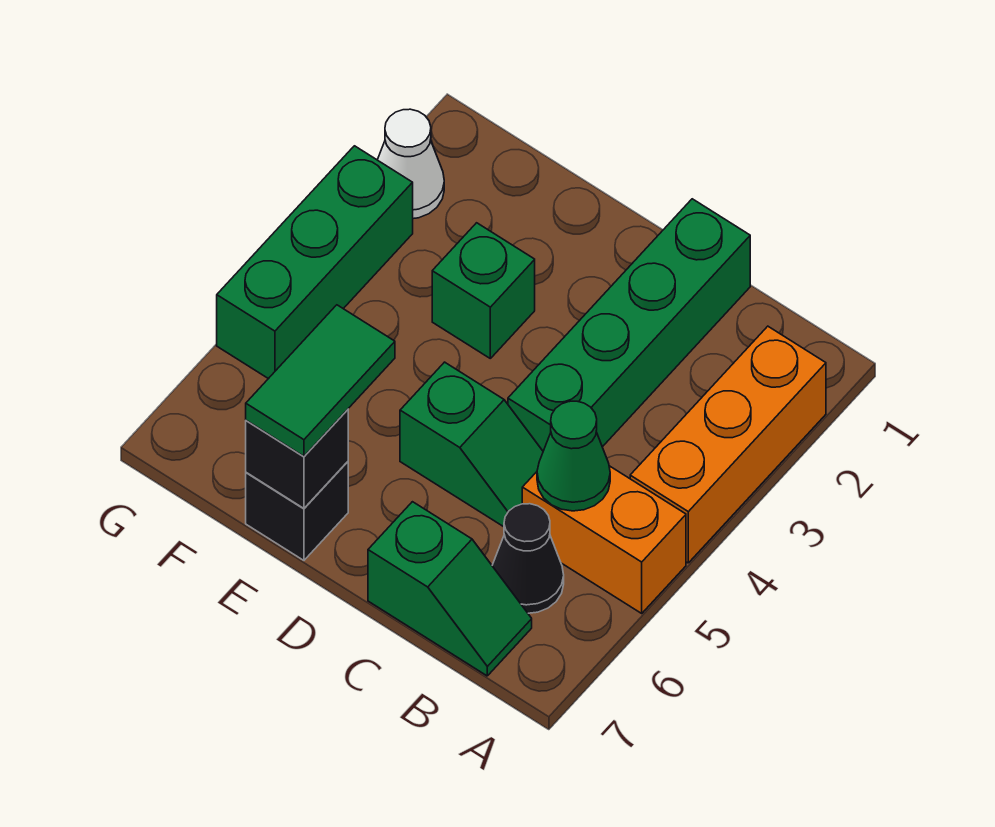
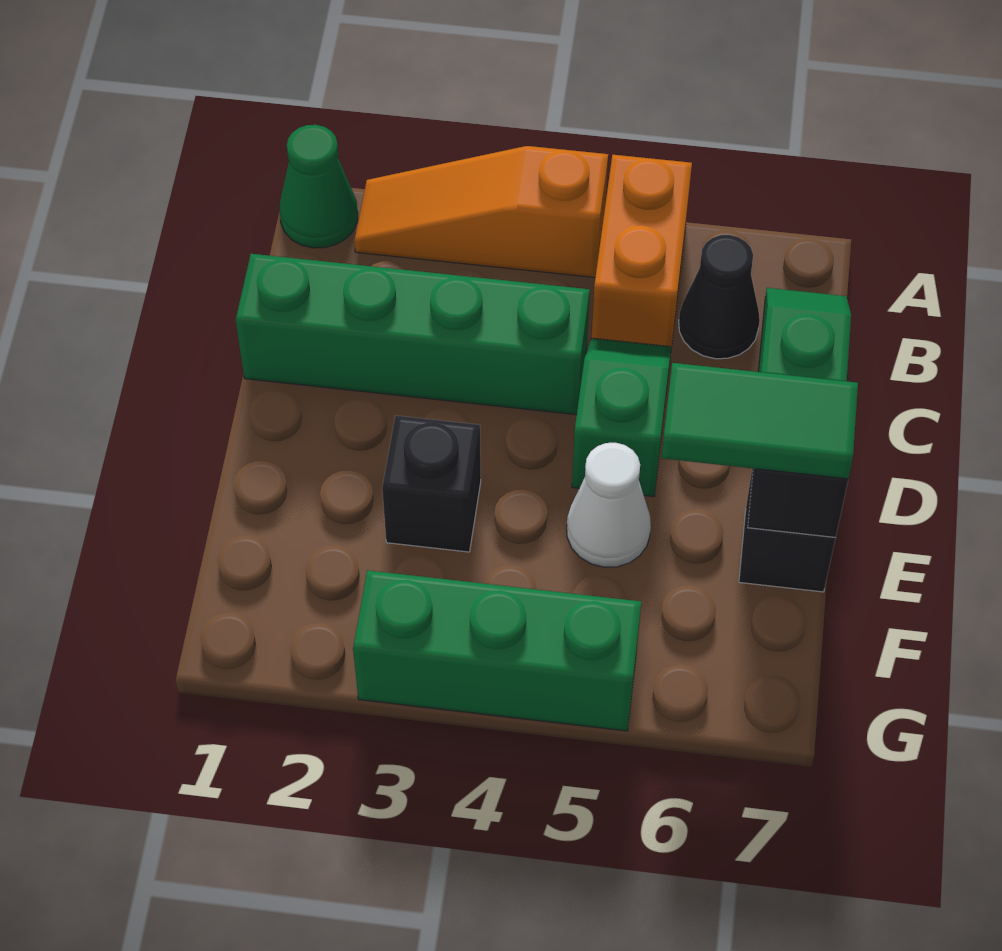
orange 1x3 brick [630,326,826,563] -> orange 1x3 slope [354,146,608,277]
green 1x1 cone [537,401,610,511] -> green 1x1 cone moved to [280,125,358,248]
green 1x1 brick [432,223,535,358] -> black 1x1 brick [382,416,481,552]
white 1x1 cone [378,109,444,219] -> white 1x1 cone moved to [567,443,651,567]

